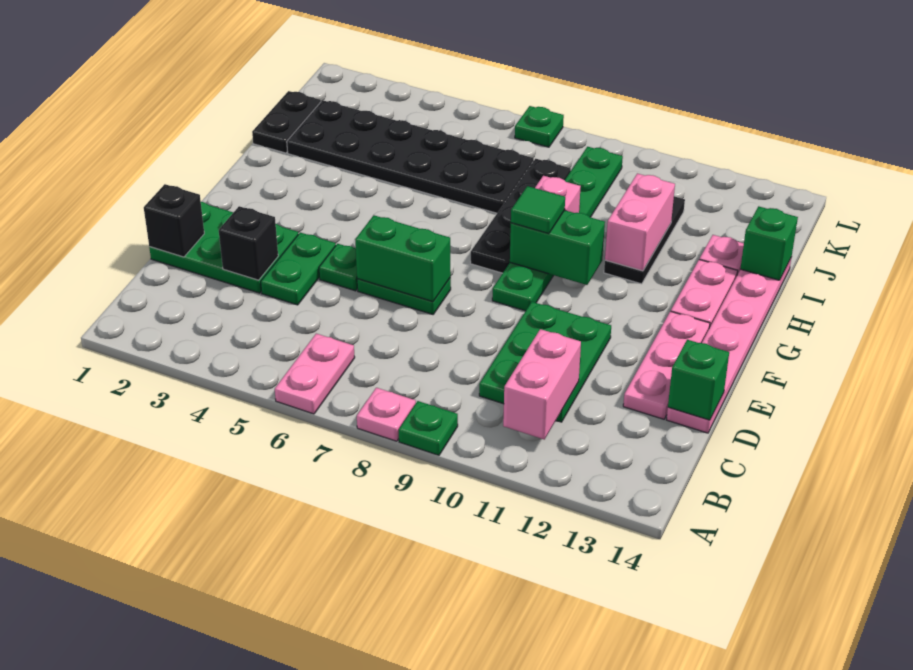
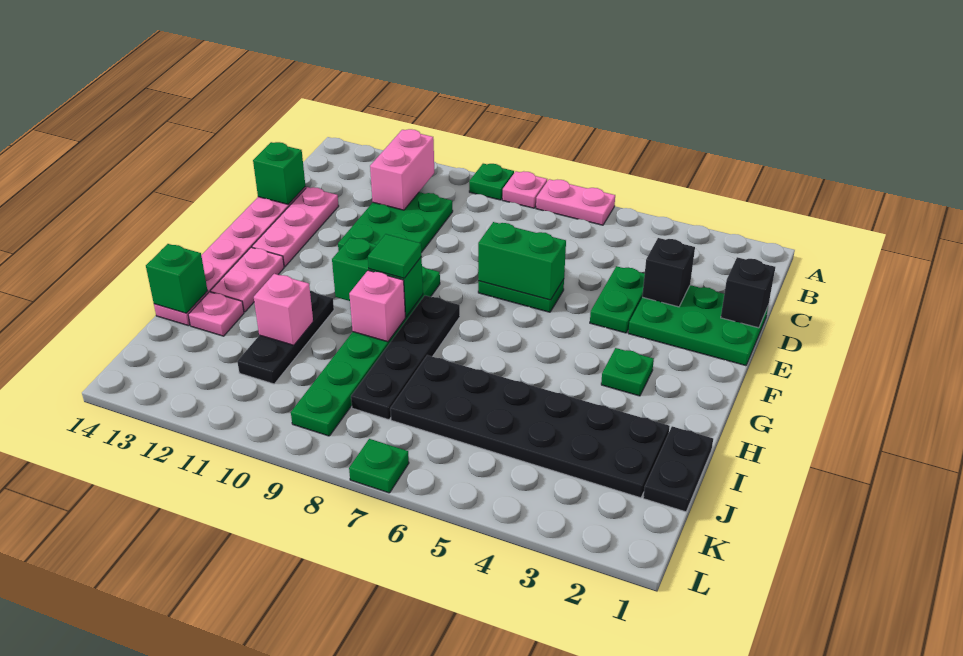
pink 1x2 plate [275,334,355,414] -> pink 1x2 plate turned to [536,179,615,225]
green 1x1 plate [319,244,357,291] -> green 1x1 plate moved to [601,348,654,396]
pink 1x2 brick [605,173,675,271] -> pink 1x1 brick [254,274,313,345]

